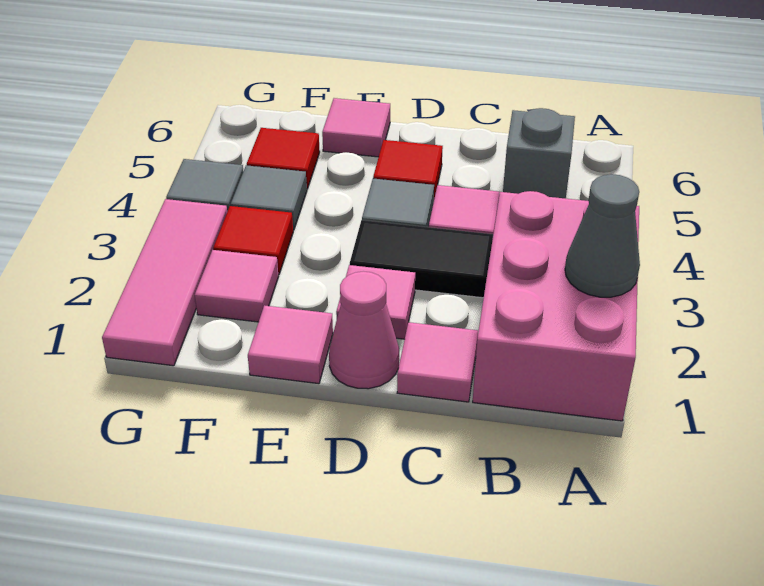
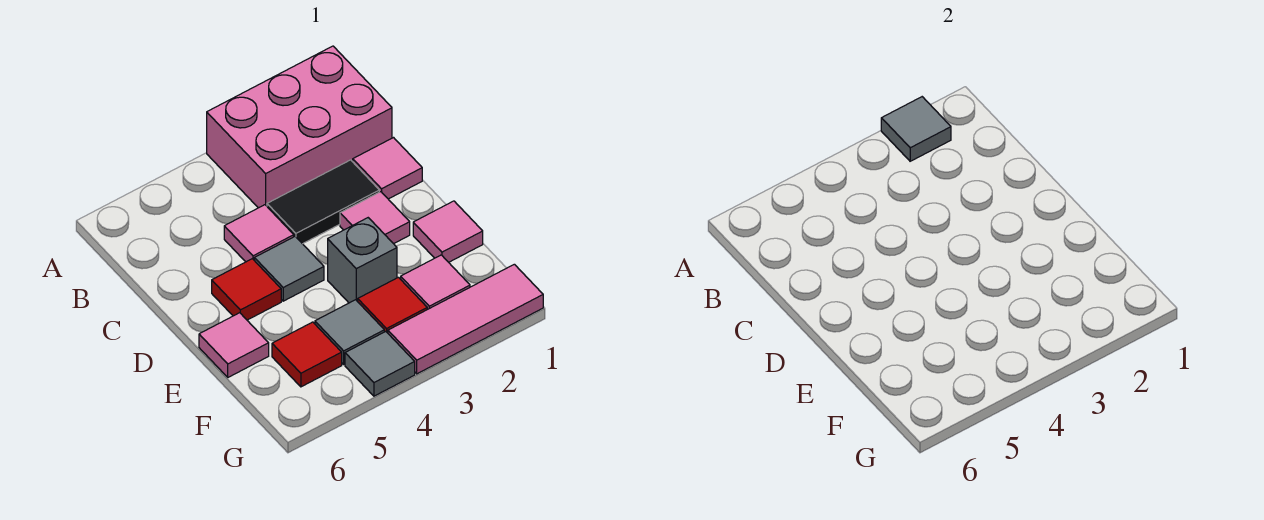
grey 1x1 cone [565,174,640,297] -> grey 1x1 tile [881,97,951,161]
grey 1x1 brick [503,108,575,198] -> grey 1x1 brick moved to [328,218,397,303]
black 1x2 tile [350,220,493,298] -> black 1x2 tile turned to [267,160,379,244]
pink 1x1 cone [329,271,399,389] -> none

